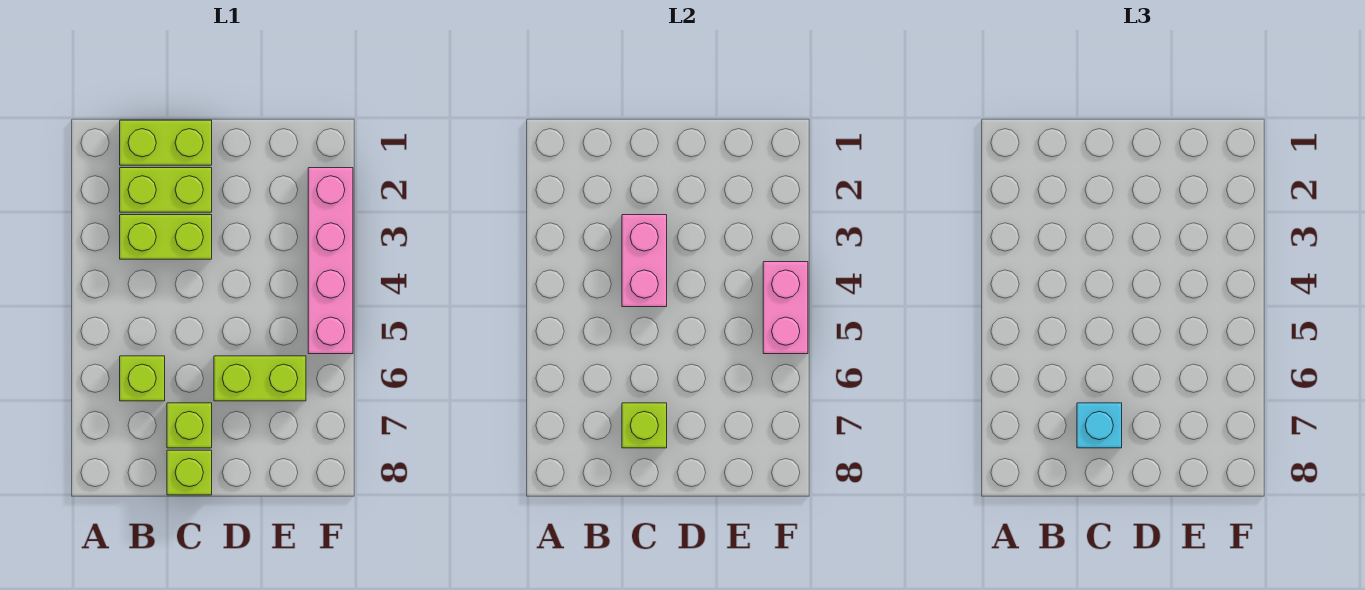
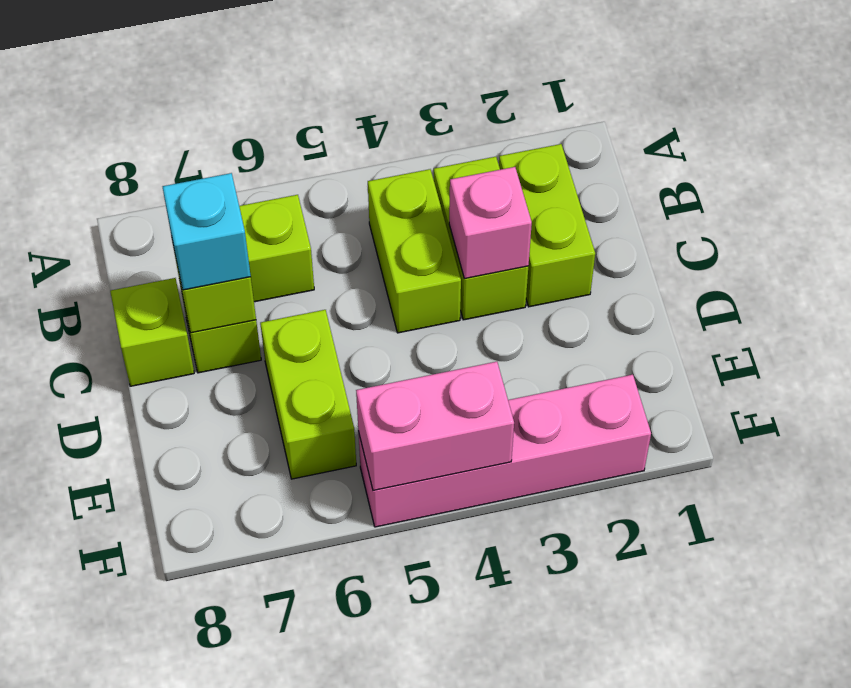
lime 1x2 brick [120,120,212,165] -> lime 1x2 brick moved to [368,169,461,333]
pink 1x2 brick [622,215,667,307] -> pink 1x1 brick [449,167,532,279]

